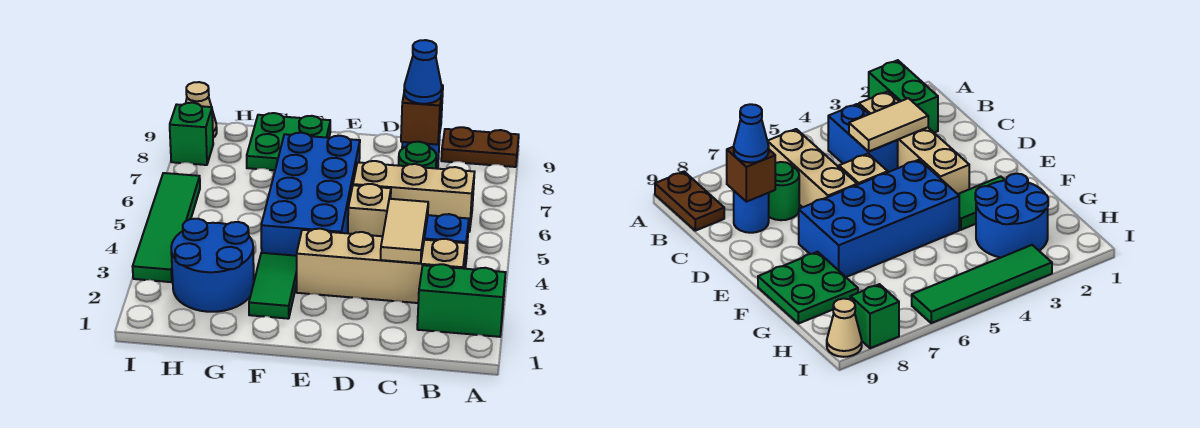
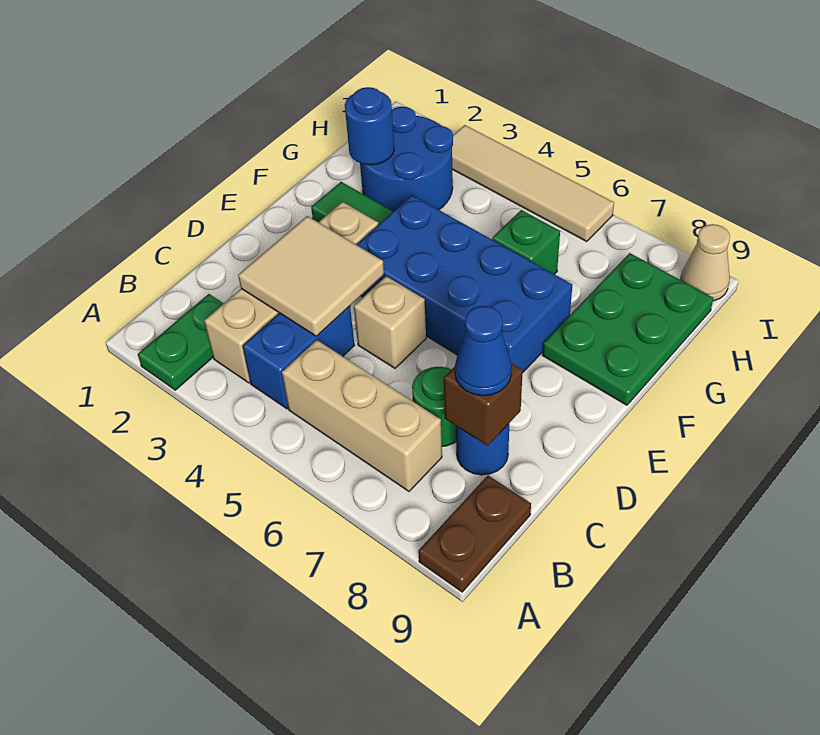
green 1x2 brick [417,264,506,337] -> green 1x2 plate [138,294,224,390]
tan 1x3 brick [353,161,475,232] -> tan 1x3 brick turned to [282,340,442,491]
tan 1x2 tile [381,199,428,263] -> tan 2x2 tile [238,216,384,336]
green 2x2 plate [247,113,330,170] -> green 2x3 plate [543,253,713,405]
none -> blue 1x1 round brick [345,87,394,165]
green 1x4 tile [133,173,200,282] -> tan 1x4 tile [452,125,614,241]
green 1x1 brick [170,103,213,165] -> green 1x1 brick moved to [492,210,560,274]

